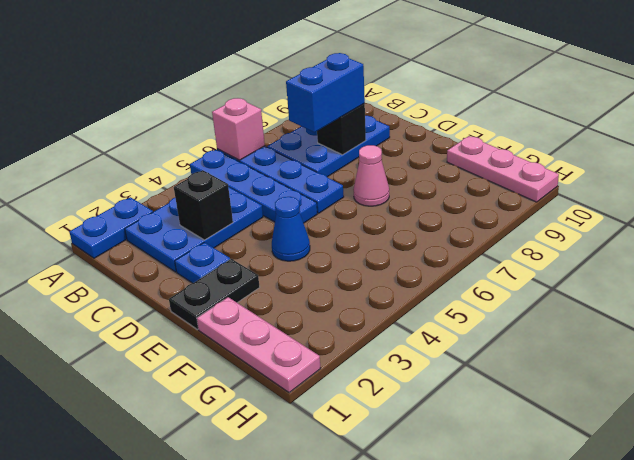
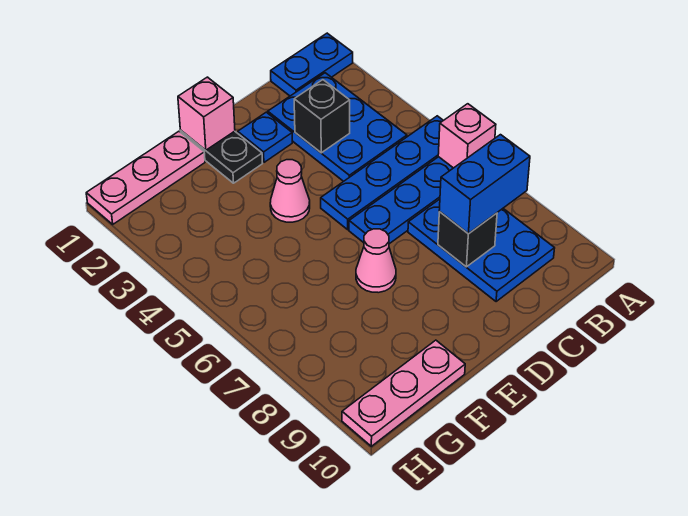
blue 1x2 plate [69,197,153,258] -> blue 1x2 plate turned to [271,33,353,96]
blue 1x2 brick [286,53,365,132] -> blue 1x2 brick turned to [439,135,530,234]
none -> pink 1x1 brick [178,77,235,150]
blue 1x1 cone [272,197,310,261] -> pink 1x1 cone [270,160,310,222]

